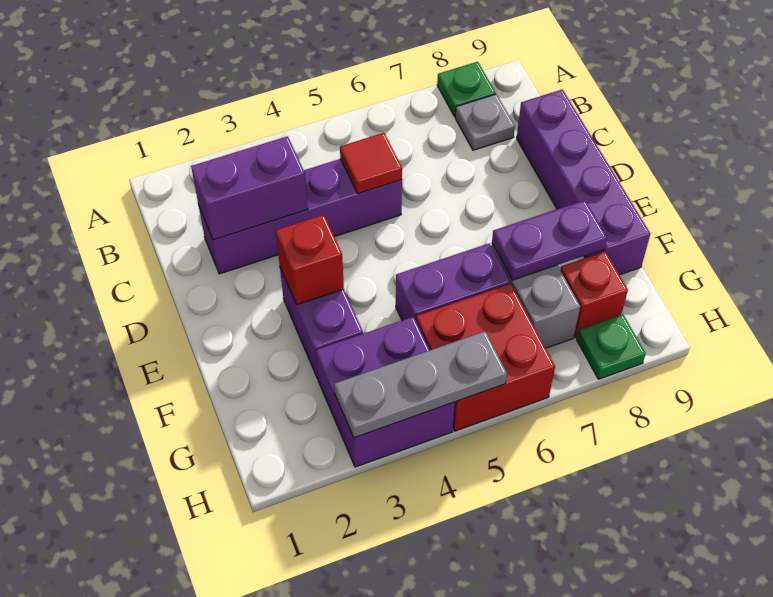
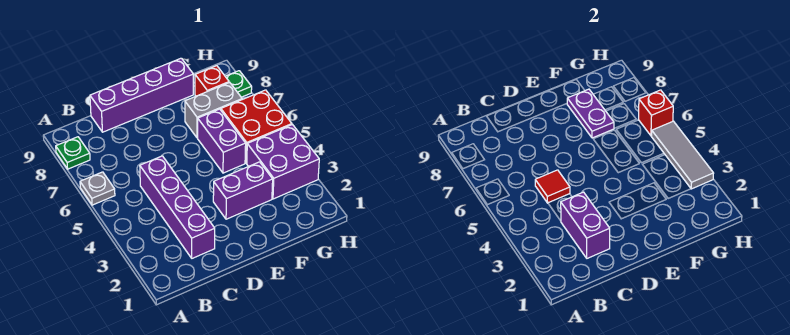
grey 1x1 plate [455,94,515,150] -> grey 1x1 plate moved to [80,172,115,205]
red 1x1 brick [276,215,344,305] -> red 1x1 brick moved to [638,90,673,136]
grey 1x3 plate [334,331,507,438] -> grey 1x3 tile [652,121,714,189]

